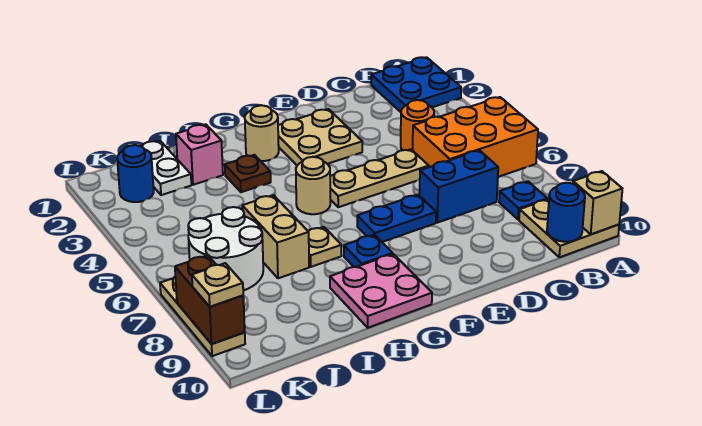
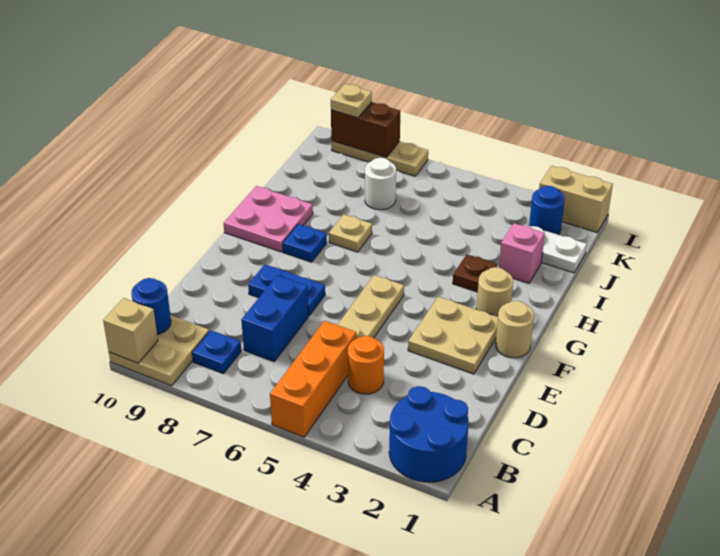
blue 2x2 plate [371,57,461,112] -> blue 2x2 round brick [389,386,469,482]
orange 2x3 brick [413,97,538,177] -> orange 1x3 brick [270,321,356,437]
blue 1x2 plate [357,195,436,242] -> blue 1x2 plate turned to [248,264,325,315]
tan 1x1 round brick [296,157,330,214] -> tan 1x1 round brick moved to [496,301,534,358]
tan 1x2 brick [242,195,309,278] -> tan 1x2 brick moved to [539,166,613,233]
white 2x2 round brick [188,207,263,291] -> white 1x1 round brick [365,158,396,210]

